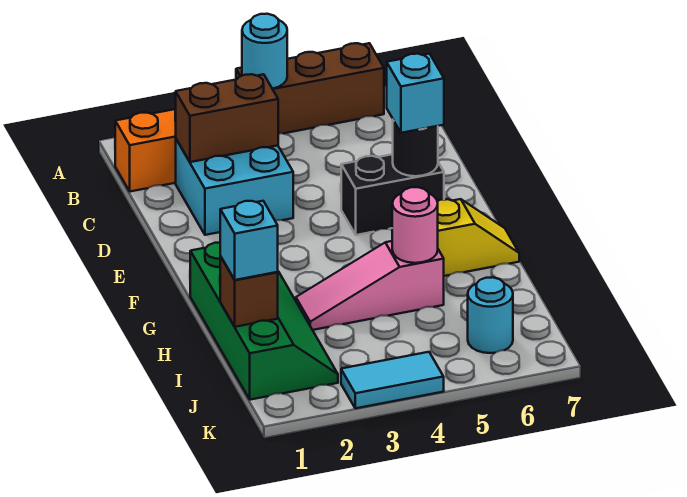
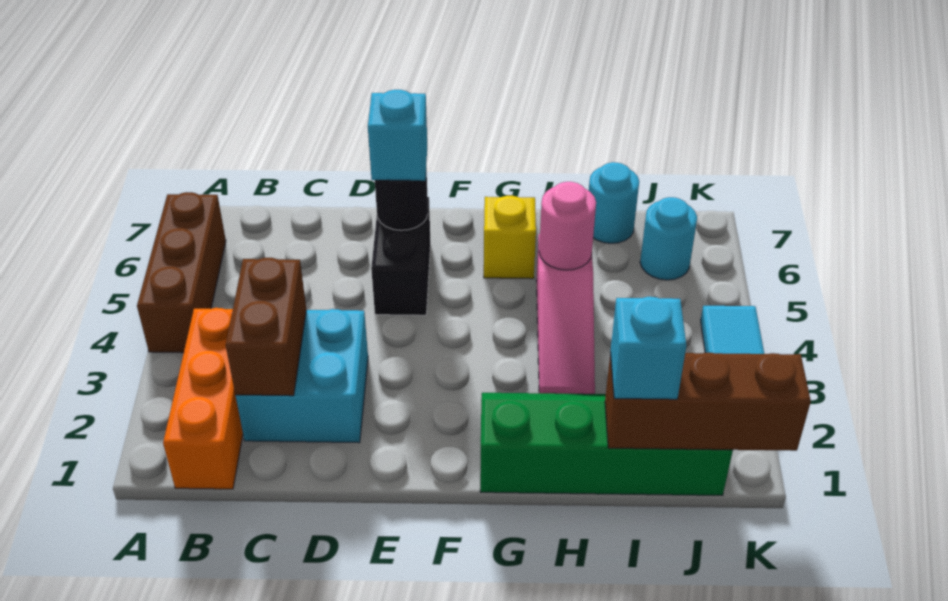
cyan 1x1 round brick [242,14,287,89] -> cyan 1x1 round brick moved to [589,162,639,243]
brown 1x1 brick [220,256,278,327] -> brown 1x3 brick [605,353,811,451]

